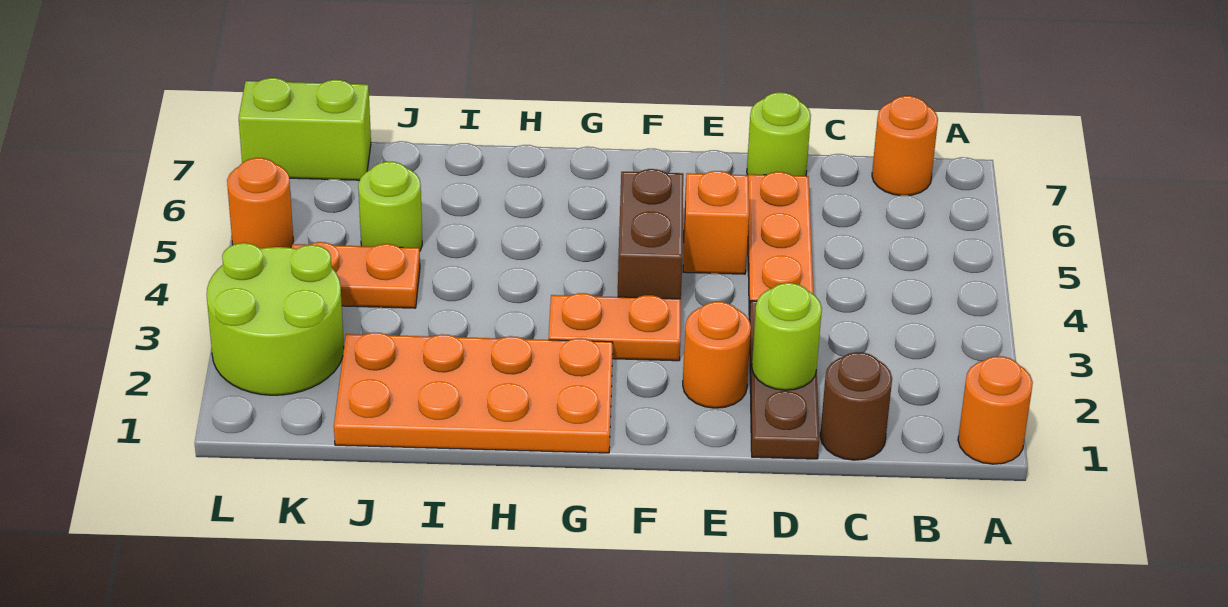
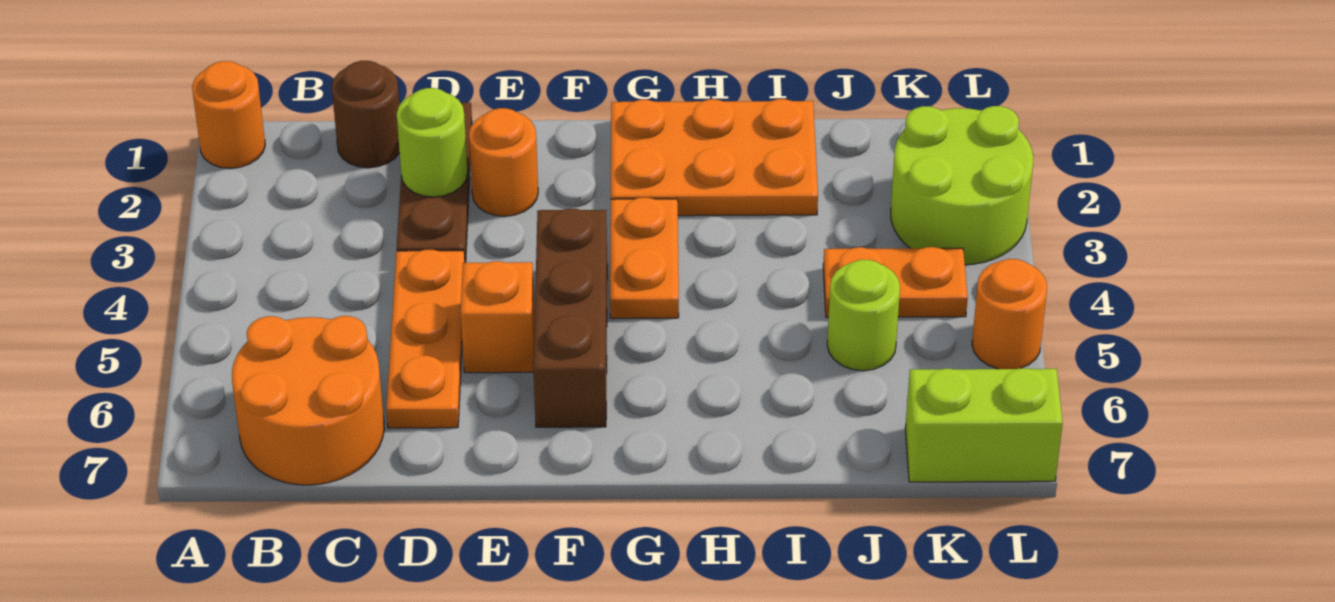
orange 1x1 round brick [872,96,938,195] -> orange 2x2 round brick [232,316,384,485]
lime 1x1 round brick [747,92,811,176] -> none
orange 1x2 plate [549,293,681,361] -> orange 1x2 plate turned to [610,198,679,318]
brown 1x2 brick [618,169,683,299] -> brown 1x3 brick [533,209,607,427]
orange 2x4 plate [334,332,613,453] -> orange 2x3 plate [611,99,818,216]

